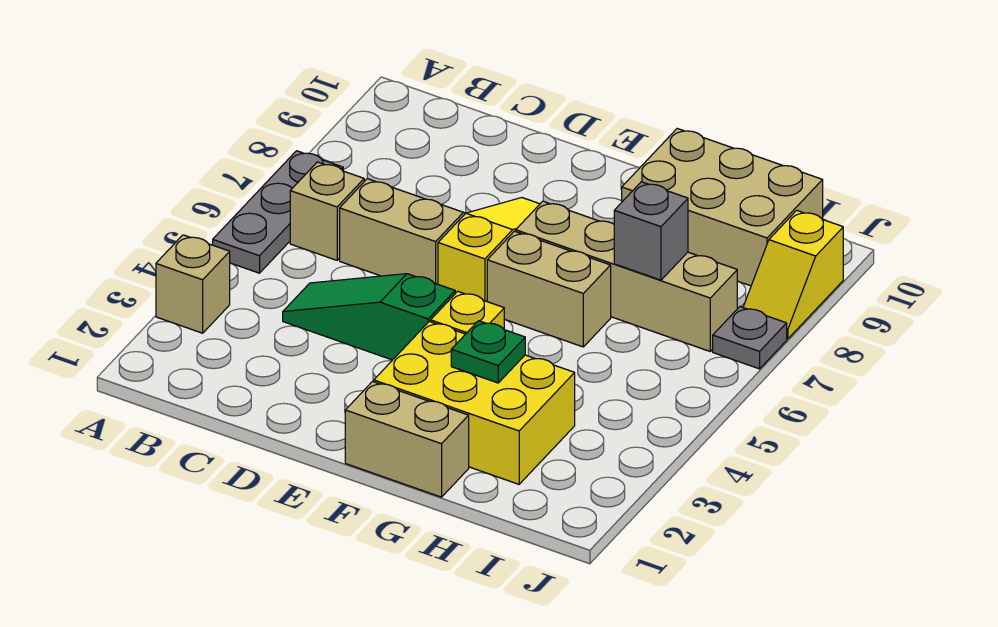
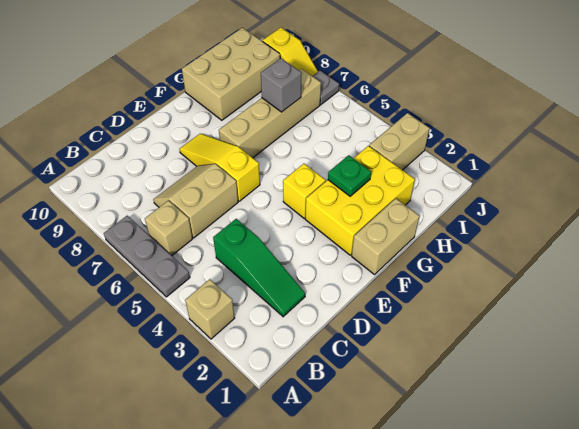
green 1x3 slope [283,274,455,360] -> green 1x3 slope turned to [213,219,305,317]
tan 1x2 brick [487,231,611,347] -> tan 1x2 brick moved to [369,113,430,170]

